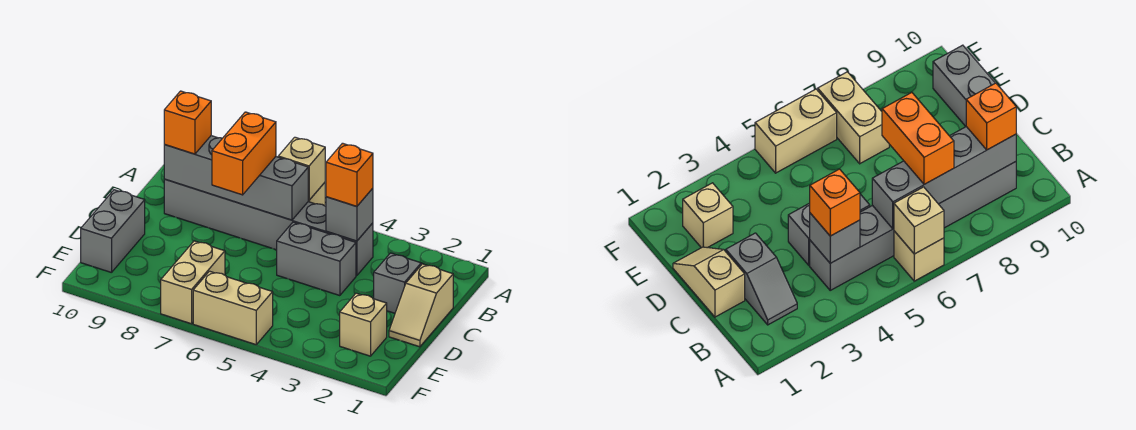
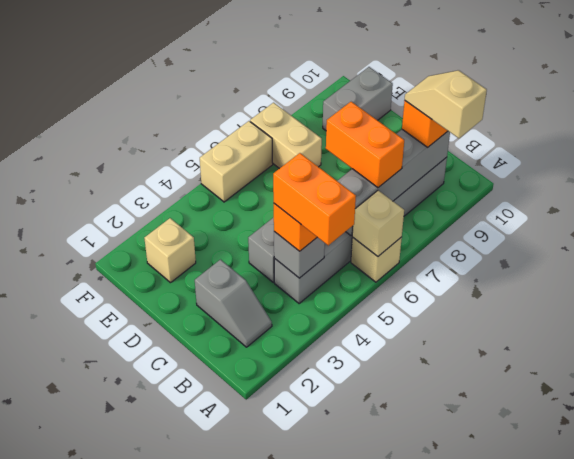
none -> orange 1x2 brick [273,153,356,245]
tan 1x2 slope [389,264,453,347] -> tan 1x2 slope moved to [405,70,487,138]
grey 1x2 brick [81,190,145,273] -> grey 1x2 brick turned to [323,67,393,130]

